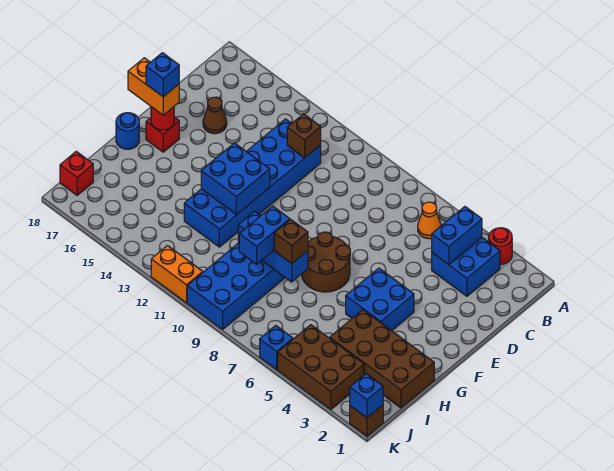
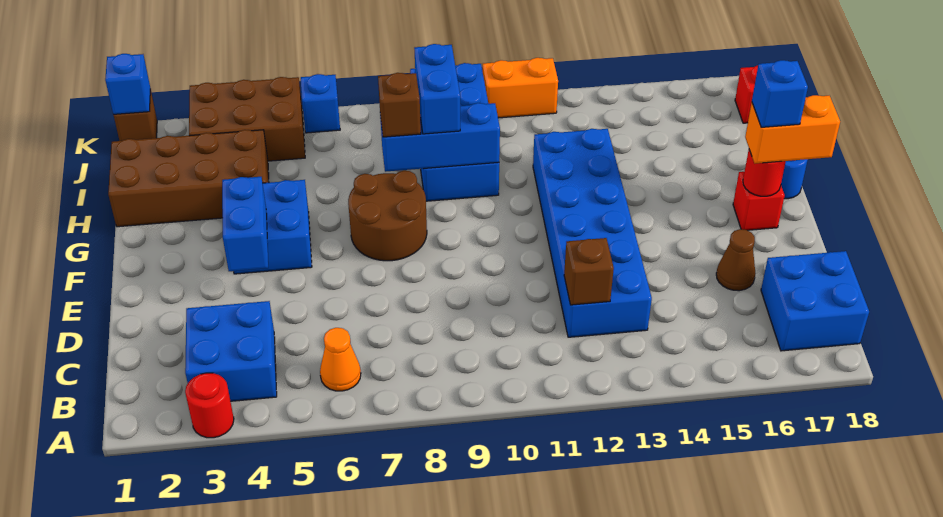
blue 1x2 brick [432,207,482,265] -> blue 1x2 brick moved to [222,177,268,271]
blue 2x2 brick [201,143,270,215] -> blue 2x2 brick moved to [761,251,869,351]

